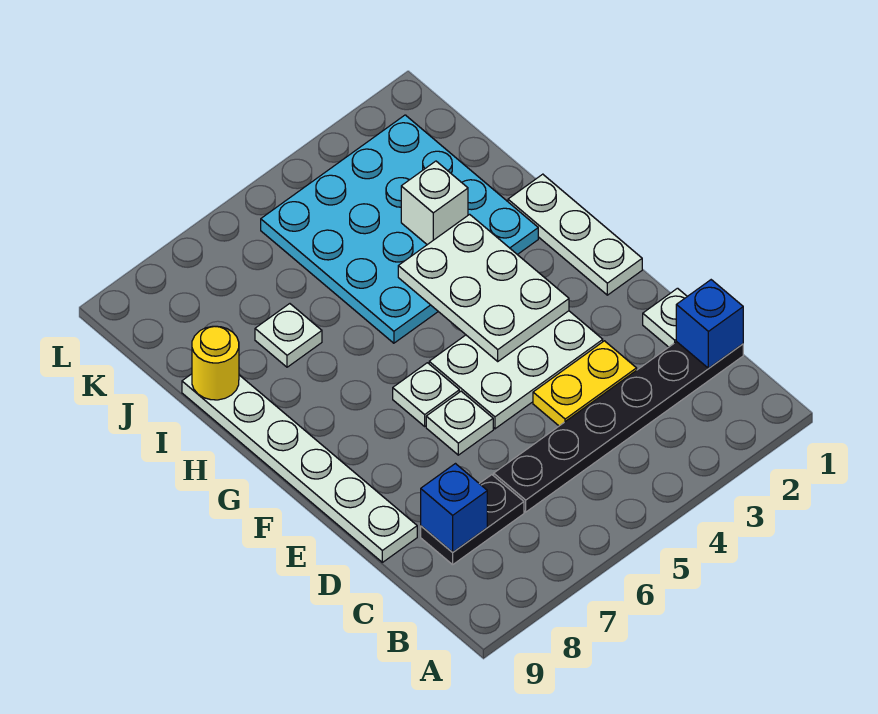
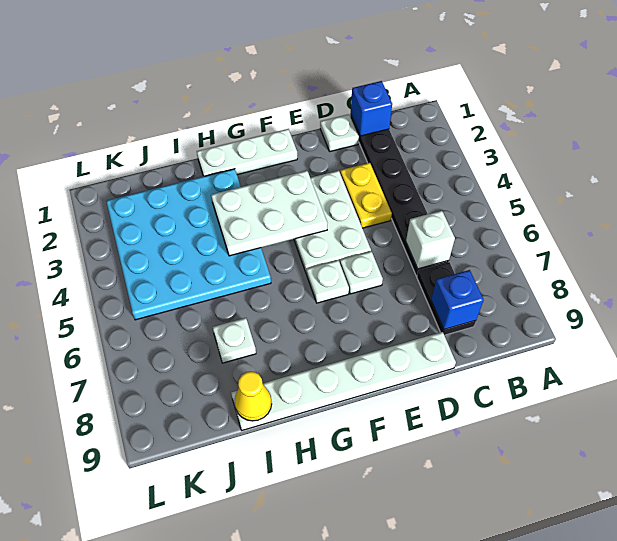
white 1x1 brick [401,161,468,245] -> white 1x1 brick moved to [406,211,455,269]
yellow 1x1 round brick [192,326,239,400] -> yellow 1x1 cone [235,372,272,421]

